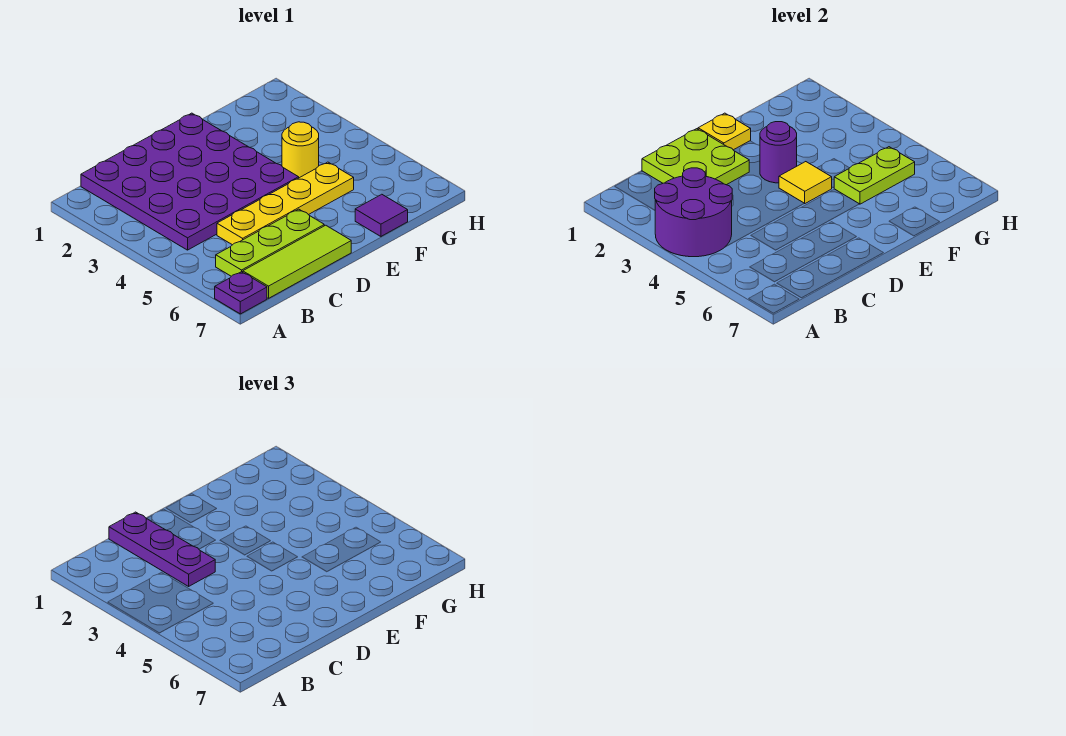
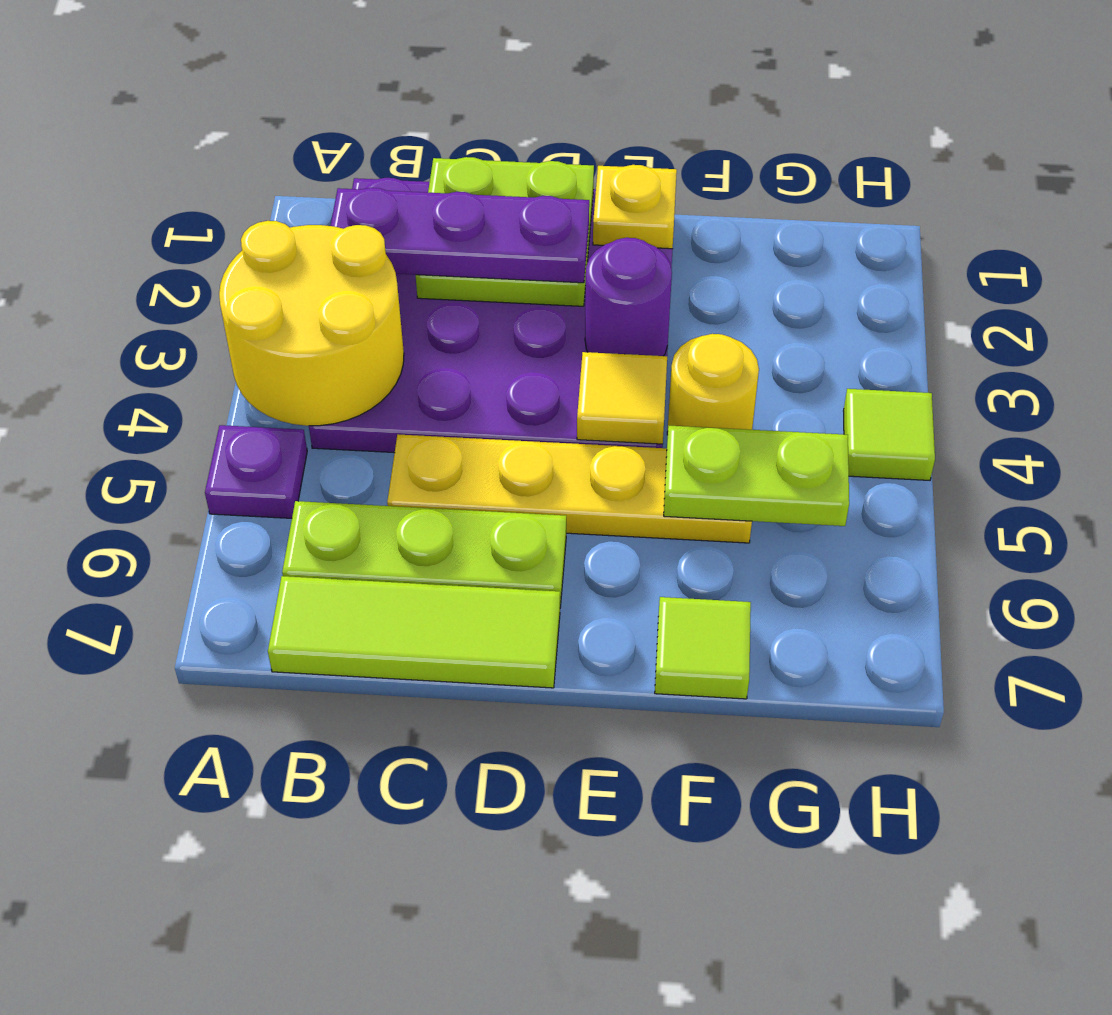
purple 2x2 round brick [655,168,732,257] -> yellow 2x2 round brick [219,221,404,426]
purple 1x1 plate [215,272,267,314] -> purple 1x1 plate moved to [205,425,307,518]
purple 1x3 plate [109,512,215,586] -> purple 1x3 plate turned to [331,188,589,283]
purple 1x1 tile [355,194,408,236] -> lime 1x1 tile [655,597,751,699]
none -> lime 1x1 tile [844,389,935,480]

